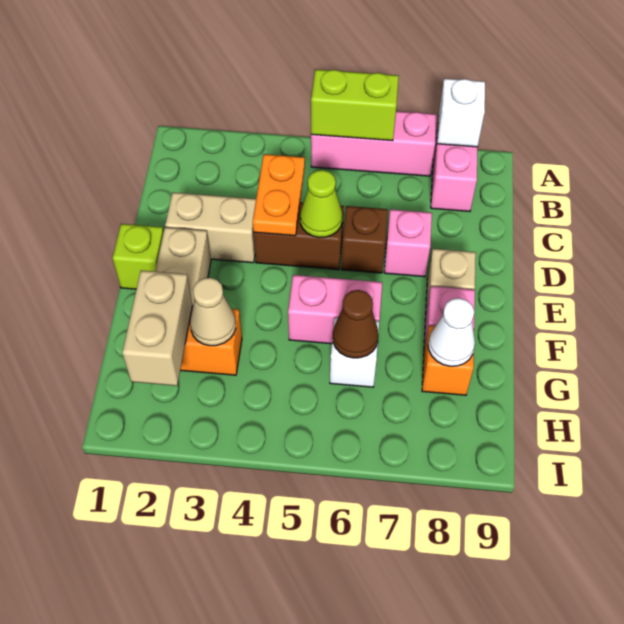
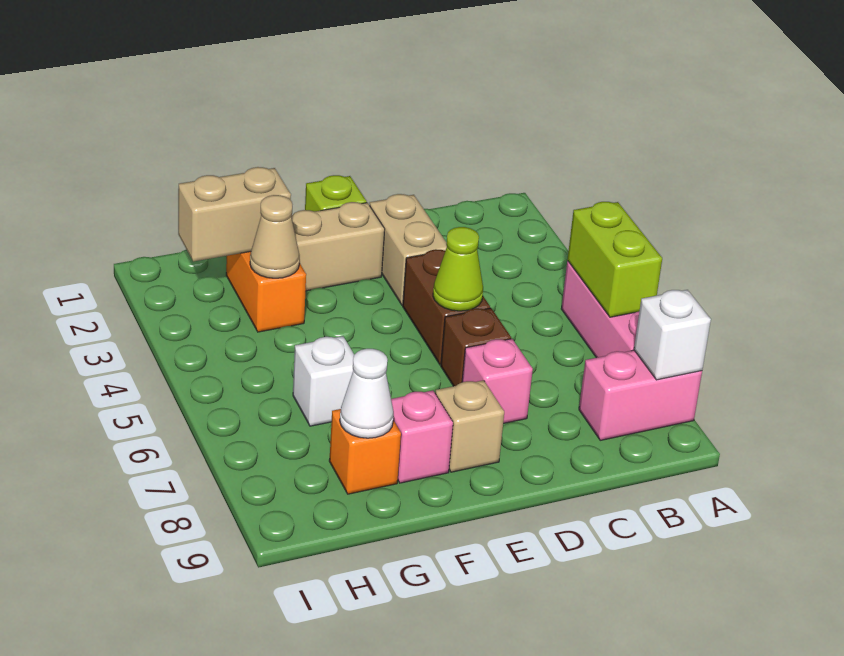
orange 1x2 plate [253,154,305,236] -> none
pink 1x2 brick [288,275,382,344] -> none
brown 1x1 cone [333,290,378,358] -> none

